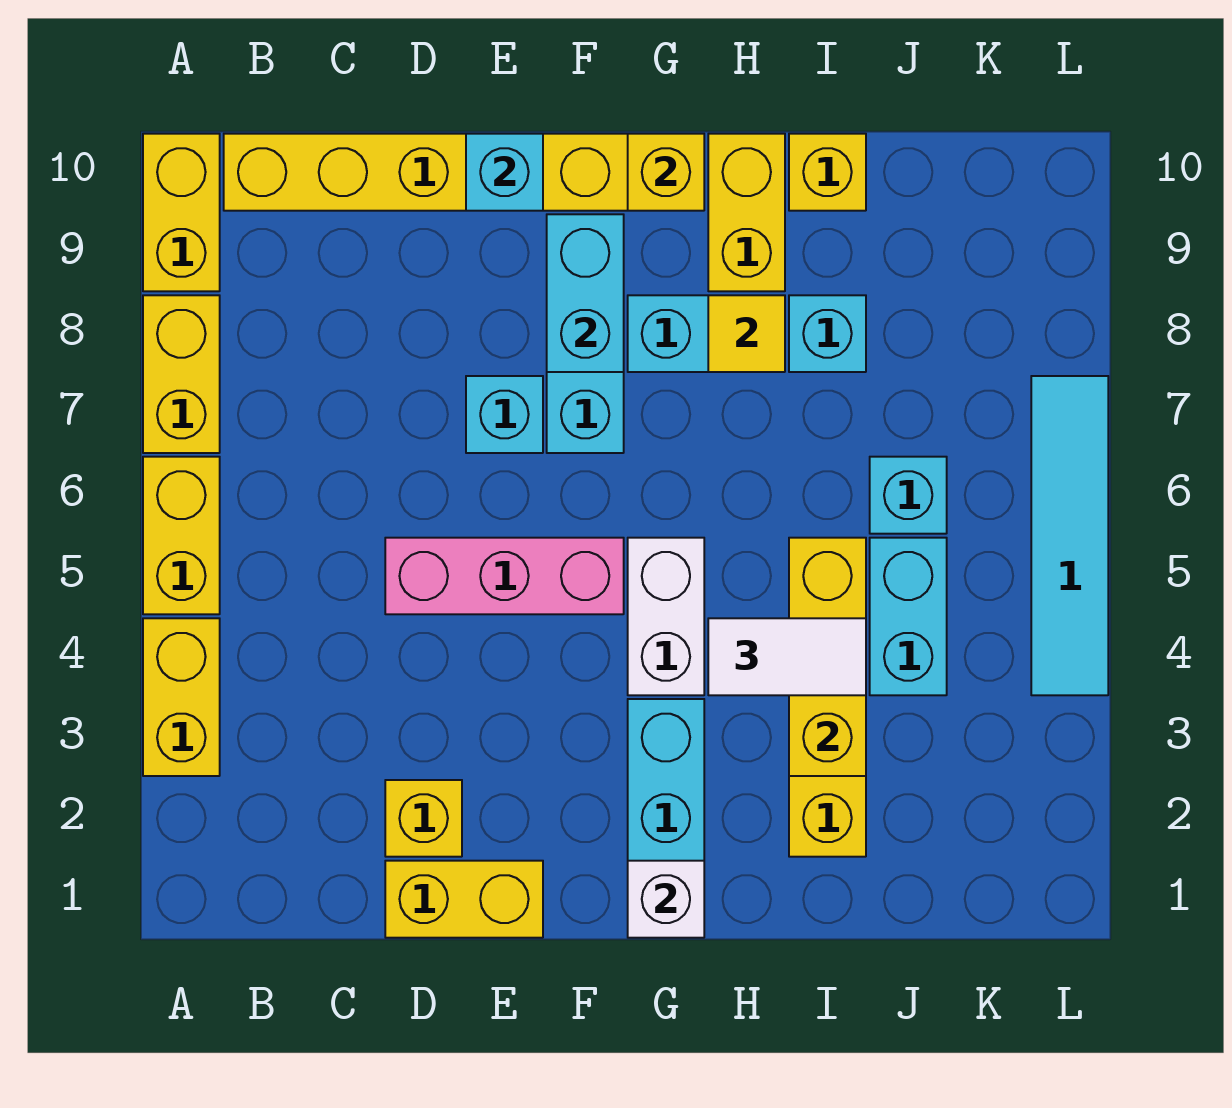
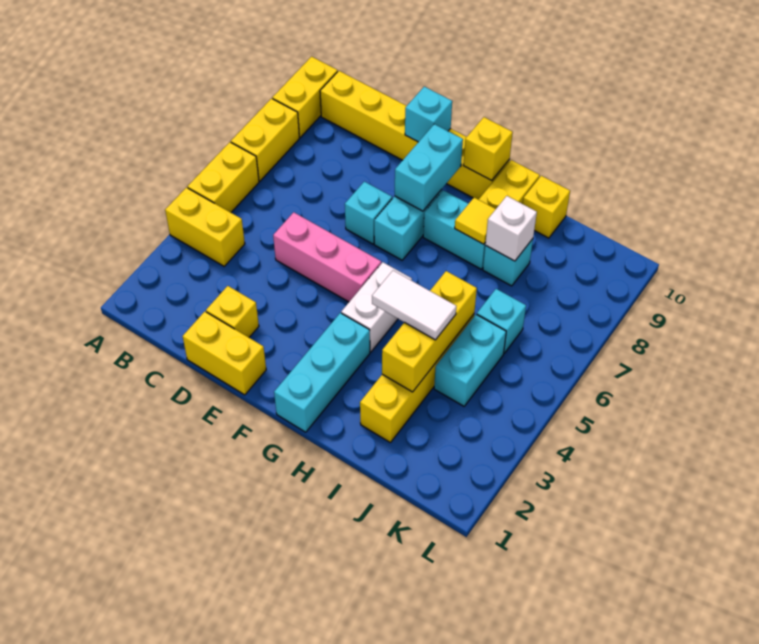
yellow 1x2 brick [143,618,220,776] -> yellow 1x2 brick turned to [165,188,245,266]
white 1x1 brick [628,861,704,938] -> white 1x1 brick moved to [485,196,537,261]
cyan 1x4 tile [1031,376,1108,695] -> none

